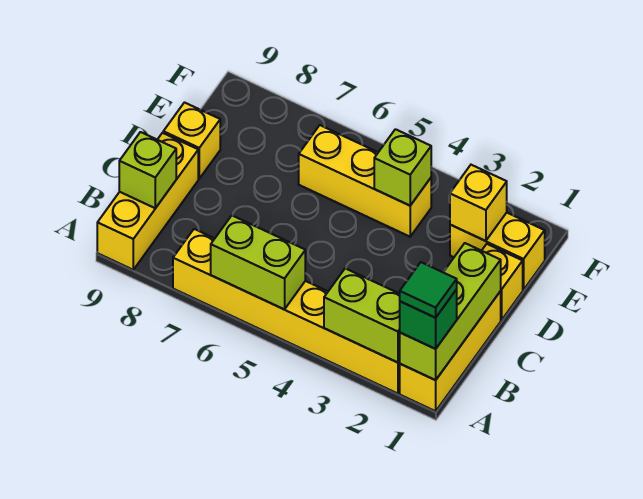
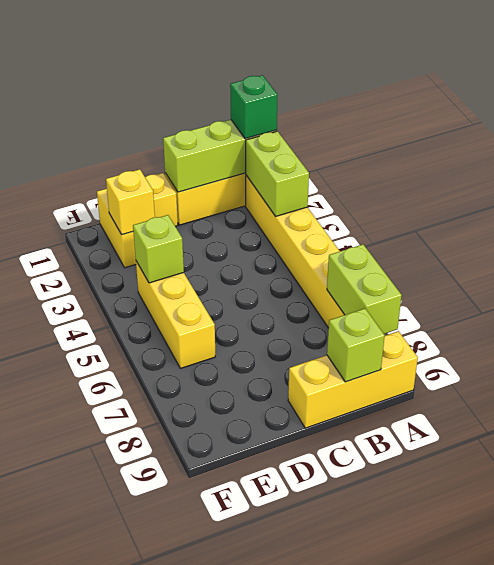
green 1x1 tile [400,262,457,318] -> none
lime 1x2 brick [211,215,305,309] -> lime 1x2 brick moved to [327,244,402,334]
yellow 1x1 brick [163,103,220,179] -> none

